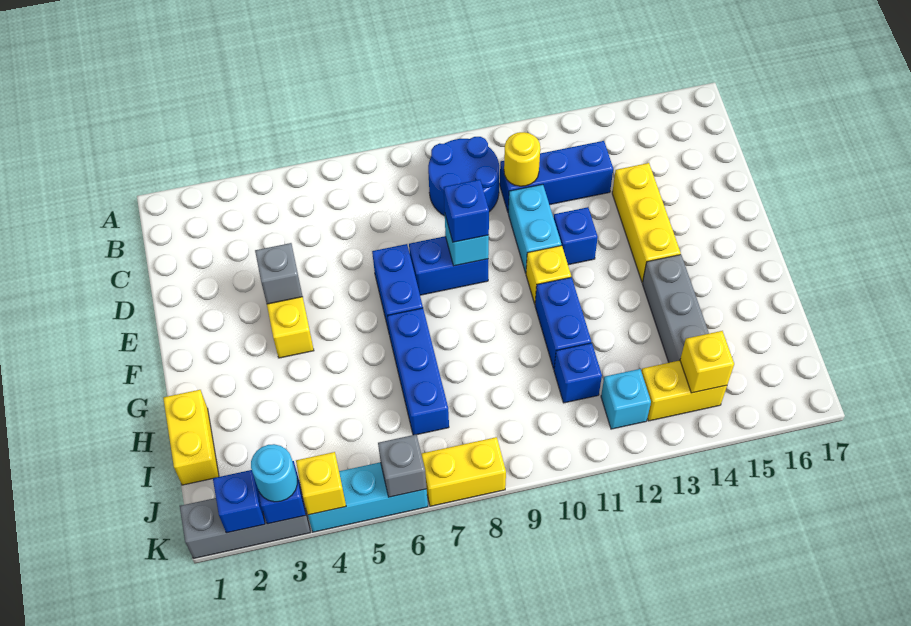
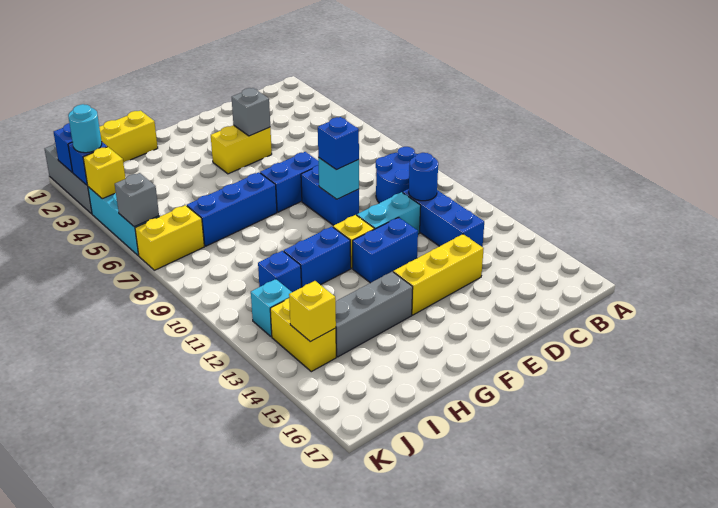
yellow 1x1 round brick [504,132,540,186] -> blue 1x1 round brick [409,153,438,201]
blue 1x1 brick [554,207,598,265] -> blue 1x2 brick [353,217,418,283]
yellow 1x2 brick [421,437,506,506] -> yellow 1x2 brick turned to [135,205,204,270]

